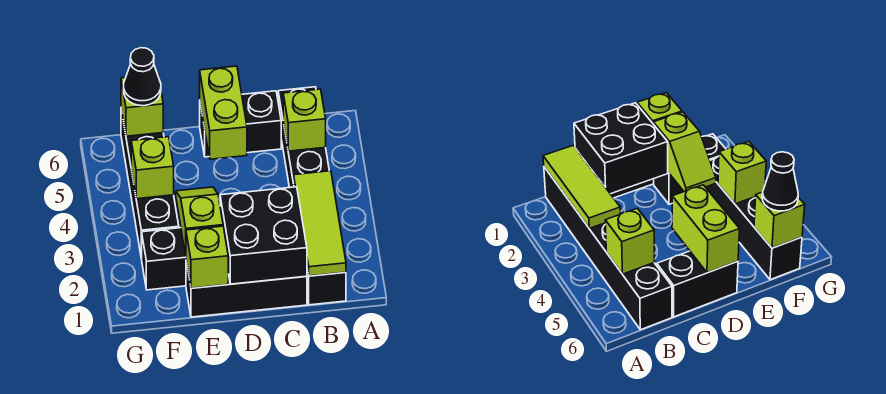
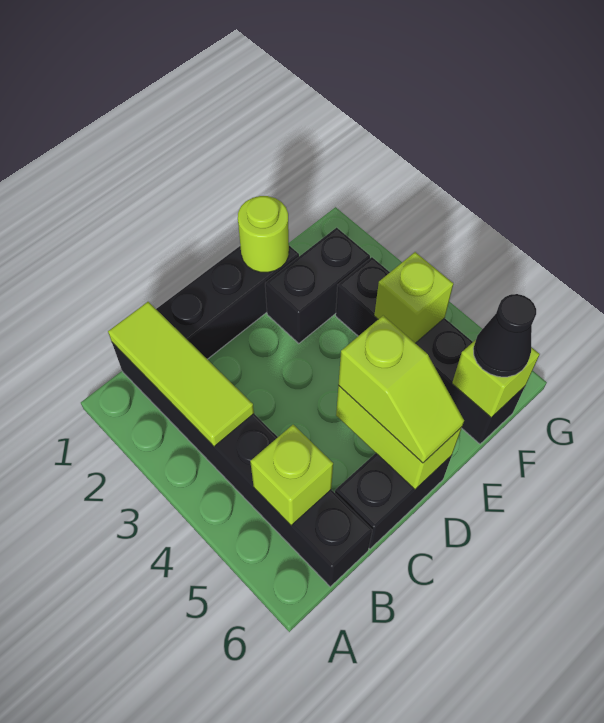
black 2x2 brick [220,187,307,284] -> none
lime 1x1 brick [186,226,228,288] -> lime 1x1 round brick [238,196,289,272]
lime 1x2 slope [176,187,223,255] -> lime 1x2 slope moved to [338,316,464,463]

